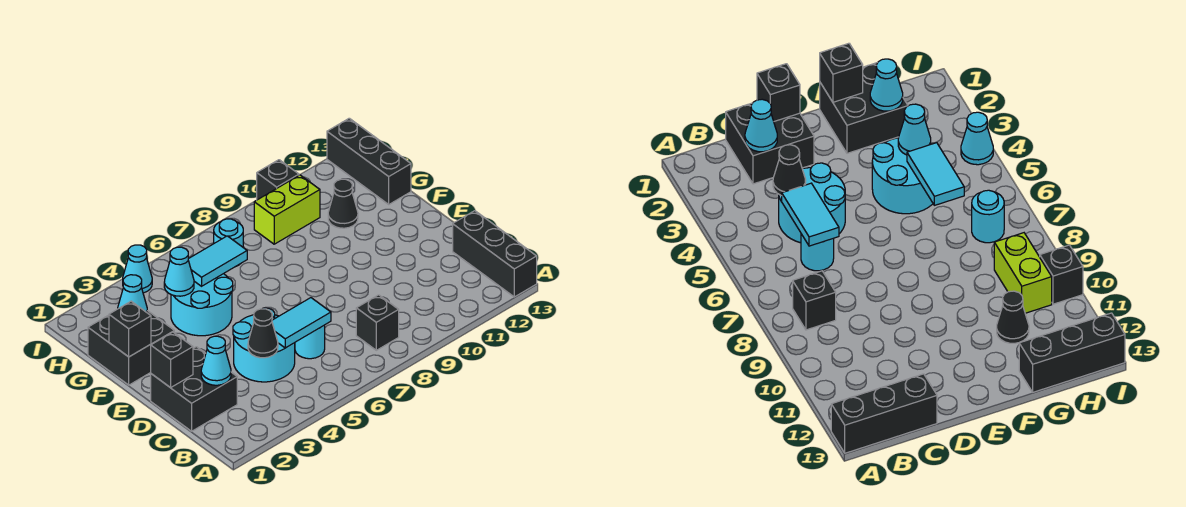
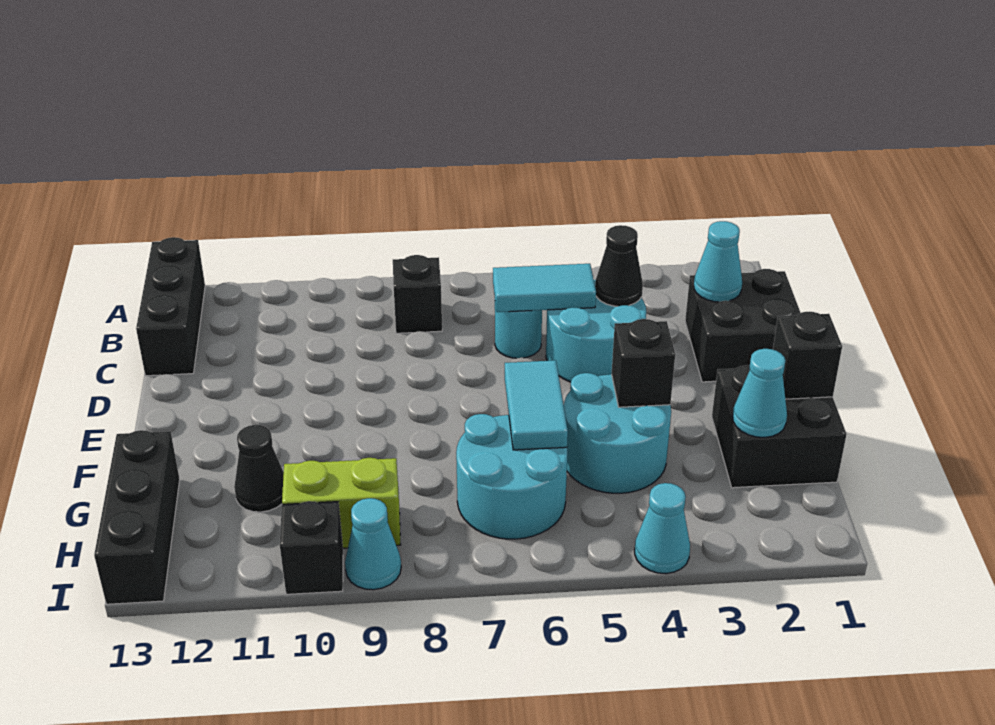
black 1x1 brick [151,332,193,388] -> black 1x1 brick moved to [612,319,675,407]
cyan 1x1 cone [164,247,194,296] -> cyan 1x1 cone moved to [345,498,401,590]
cyan 1x2 tile [188,236,247,286] -> cyan 1x2 tile turned to [505,360,568,450]
cyan 1x1 round brick [214,219,243,266] -> cyan 2x2 round brick [456,414,567,539]

